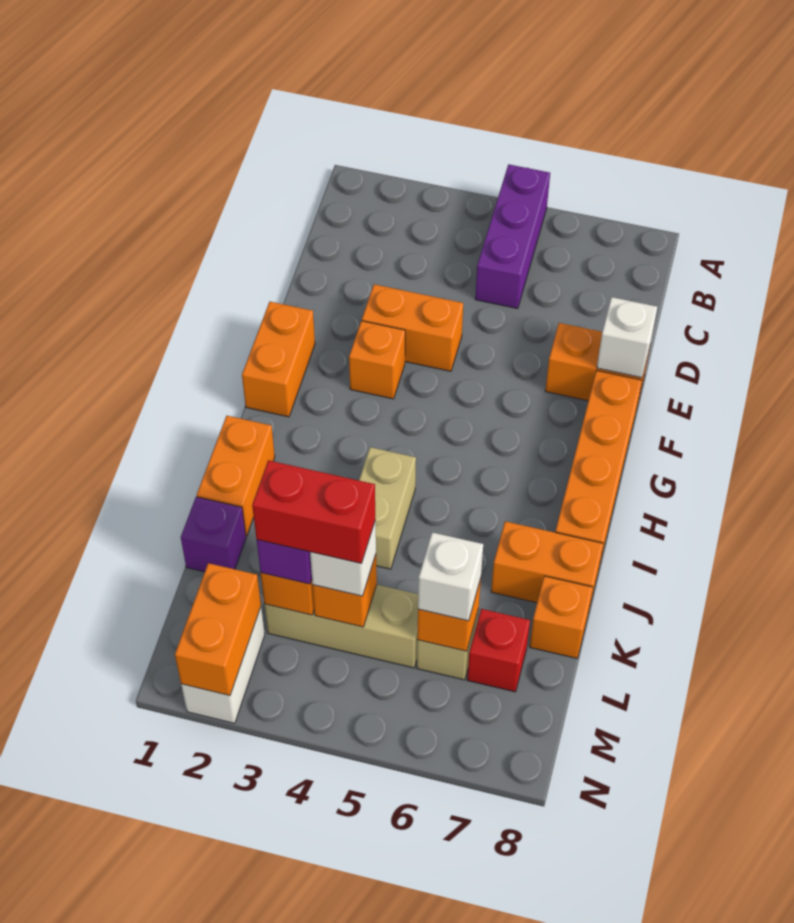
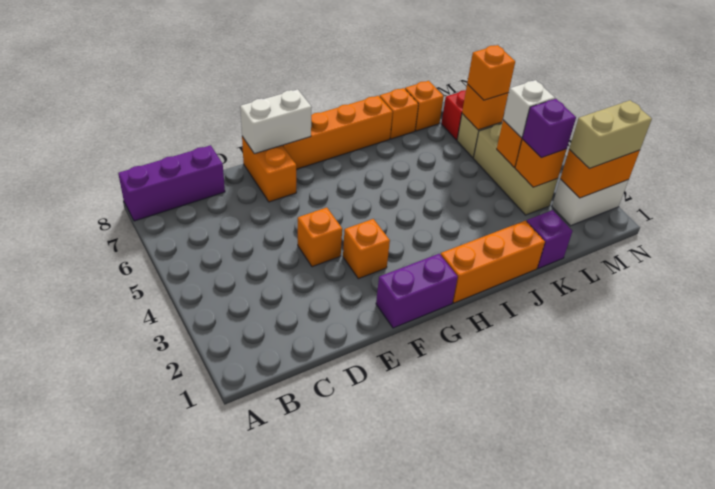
purple 1x3 brick [475,164,550,309] -> purple 1x3 brick moved to [118,145,225,221]
orange 1x2 brick [362,284,463,371] -> orange 1x1 brick [298,208,342,267]
white 1x1 brick [597,297,657,378] -> white 1x2 brick [240,89,312,154]
orange 1x2 brick [242,302,315,417] -> purple 1x2 brick [376,254,458,328]
orange 1x2 brick [197,416,275,536] -> orange 1x3 brick [440,221,545,303]
tan 1x2 brick [359,447,416,569] -> tan 1x2 brick moved to [569,100,652,169]
orange 1x2 brick [491,521,603,608] -> orange 1x1 brick [380,88,418,139]
red 1x2 brick [252,460,375,564] -> none
white 1x1 brick [418,532,483,621] -> orange 1x1 brick [467,45,515,100]

